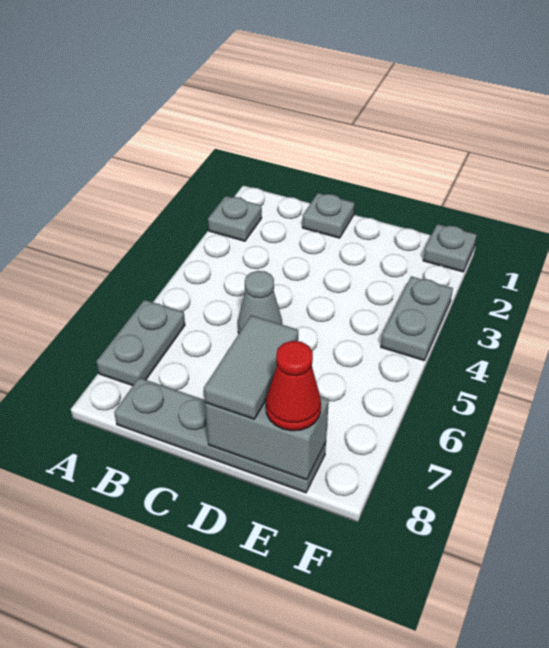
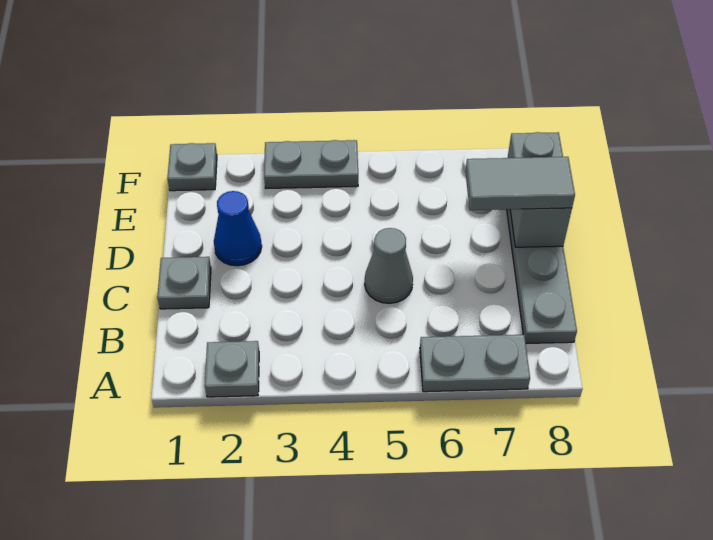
none -> blue 1x1 cone [214,191,262,266]
red 1x1 cone [266,341,321,431] -> none

